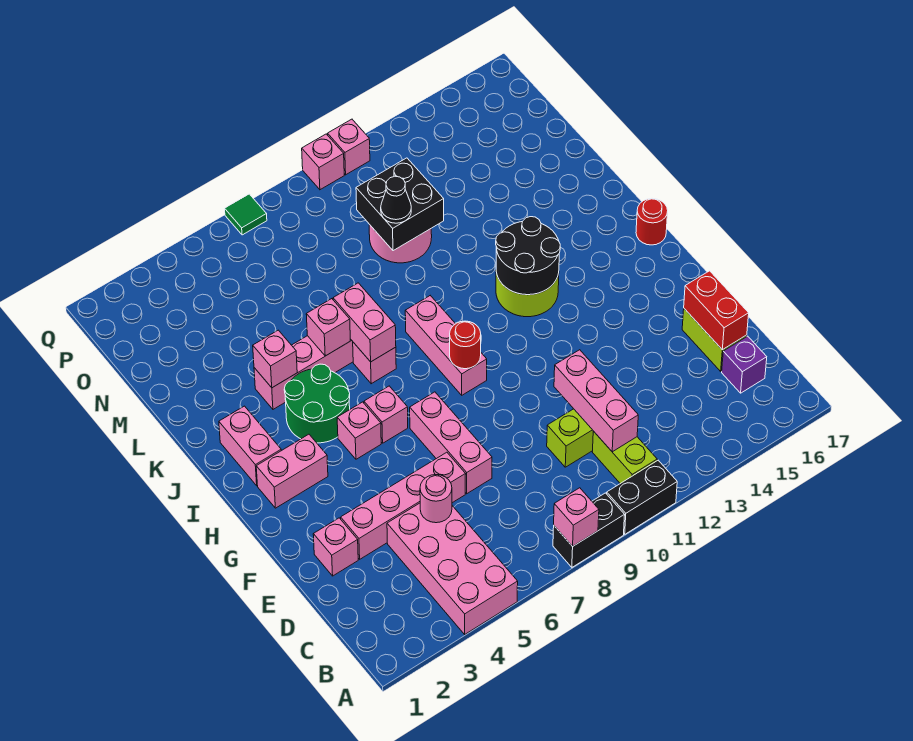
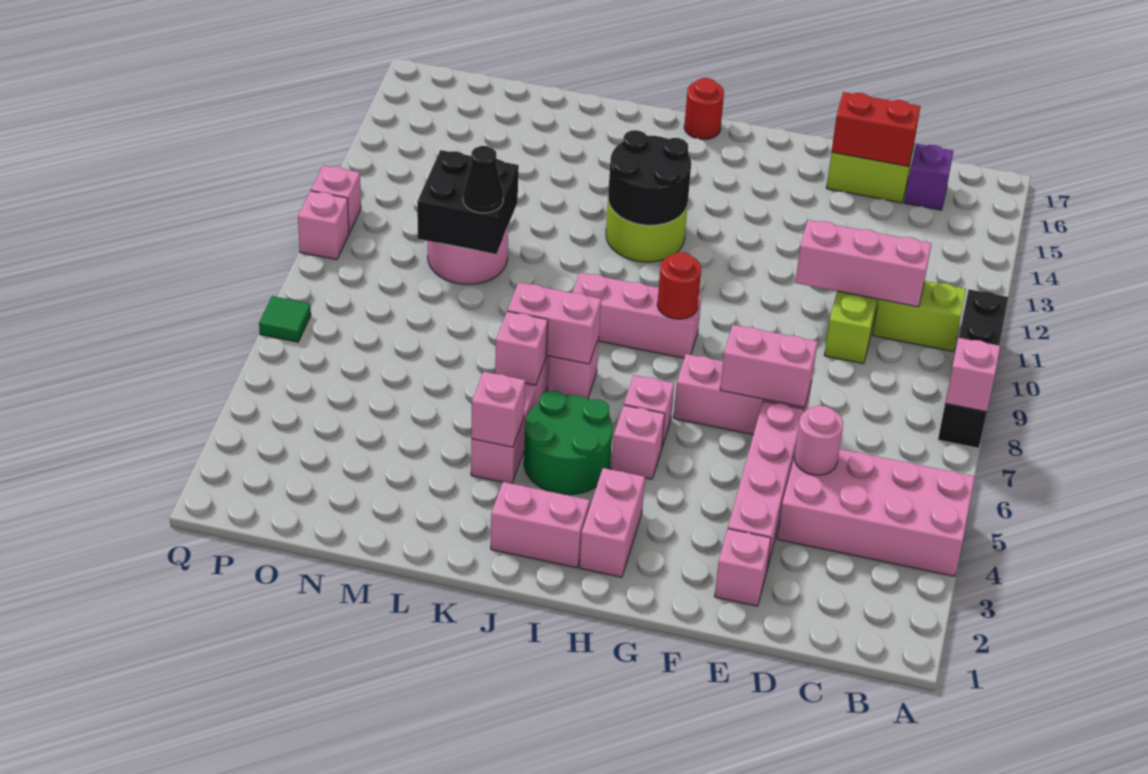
none -> pink 1x2 brick [720,325,818,407]

